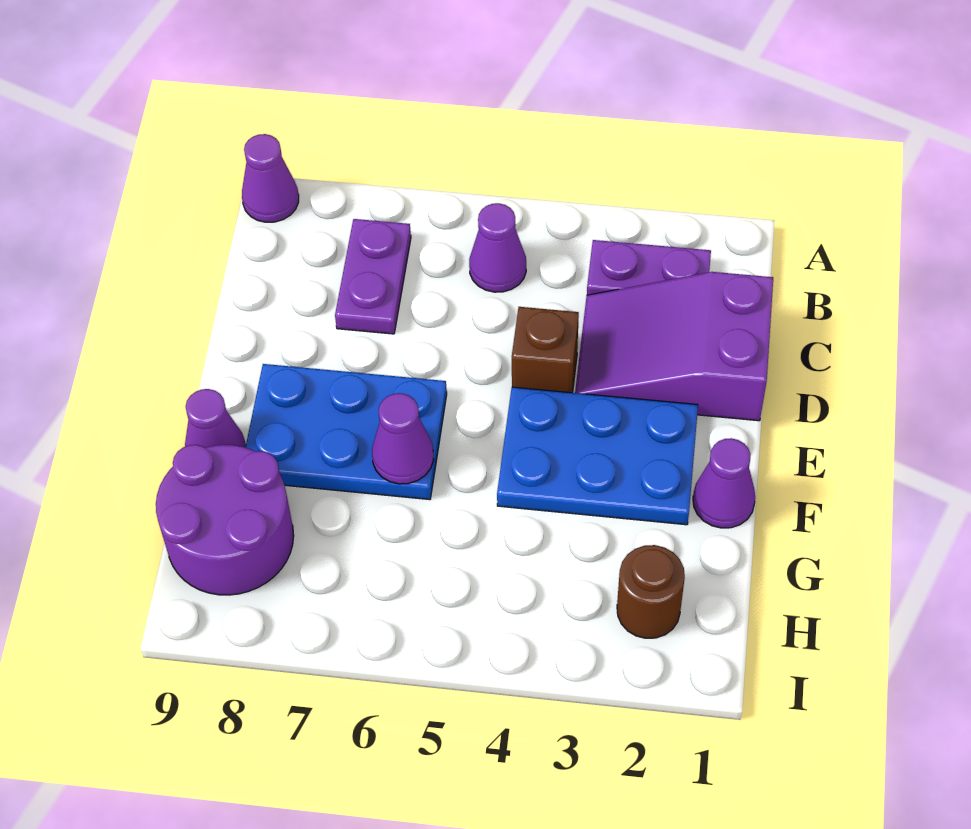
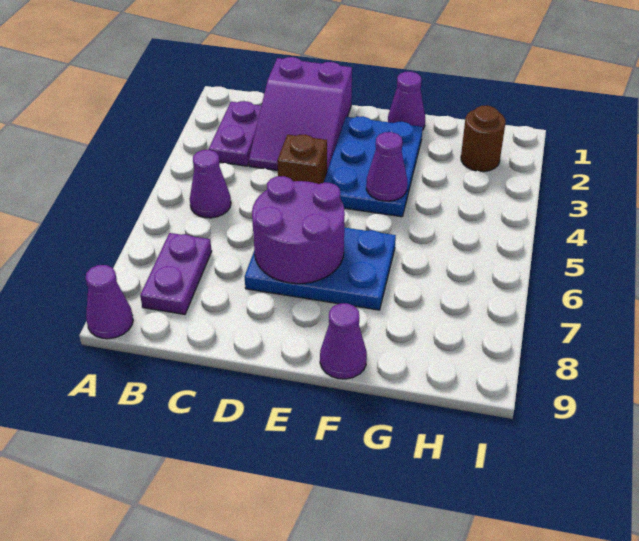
purple 1x2 plate [335,219,411,334] -> purple 1x2 plate turned to [140,233,212,315]
blue 2x3 plate [245,364,447,500] -> blue 2x3 plate turned to [245,227,396,310]
purple 1x1 cone [372,393,434,484] -> purple 1x1 cone moved to [366,132,407,201]
purple 2x2 round brick [156,445,294,595] -> purple 2x2 round brick moved to [252,176,345,284]

